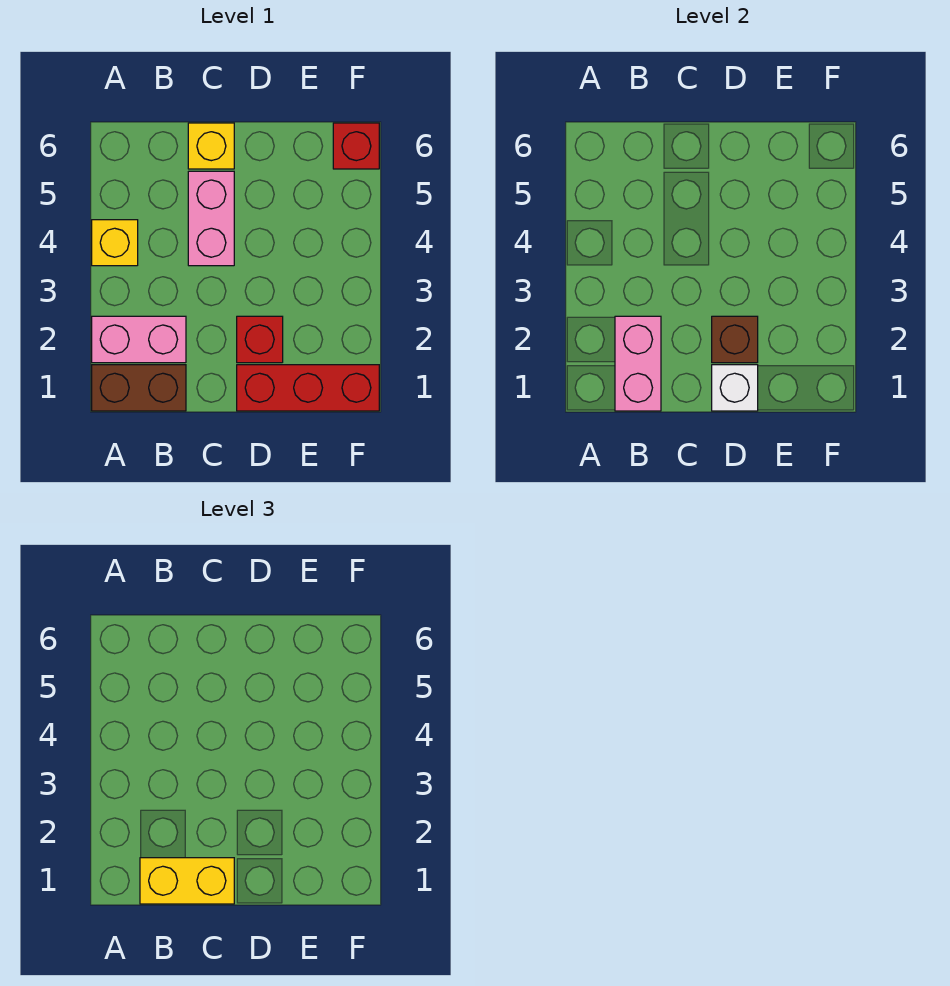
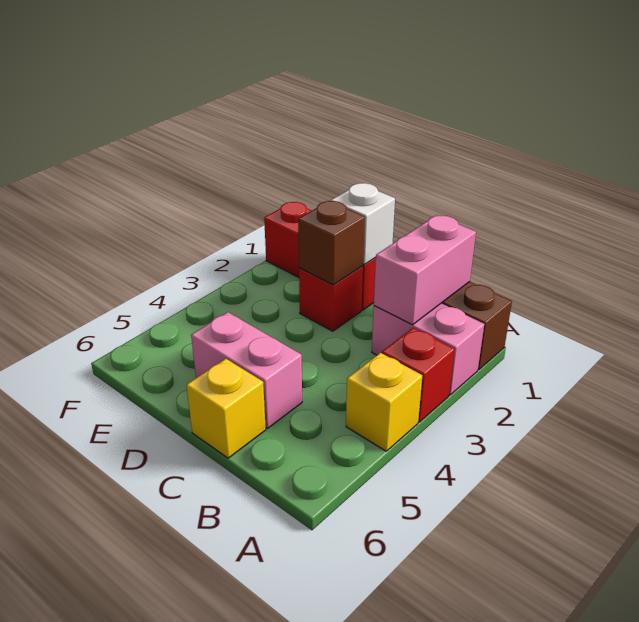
yellow 1x2 brick [140,858,234,904] -> none
pink 1x2 brick [188,171,234,266] -> pink 1x2 brick turned to [191,312,302,428]
red 1x1 brick [333,123,379,169] -> red 1x1 brick moved to [382,328,455,422]

